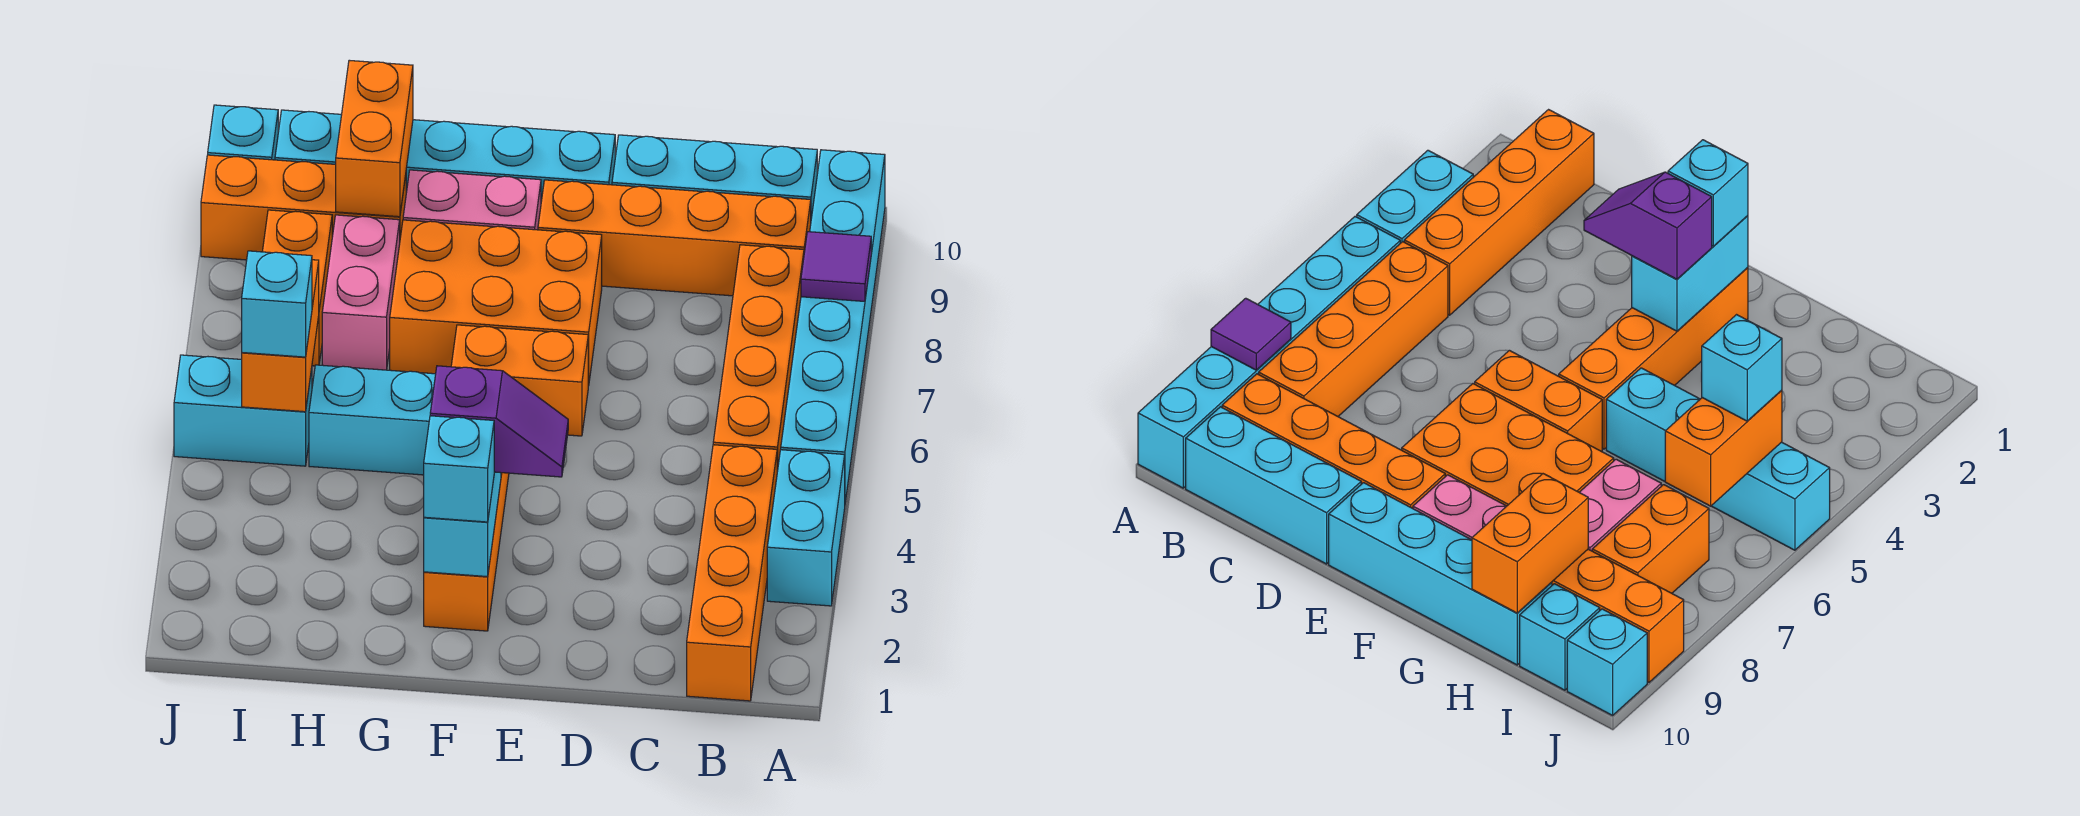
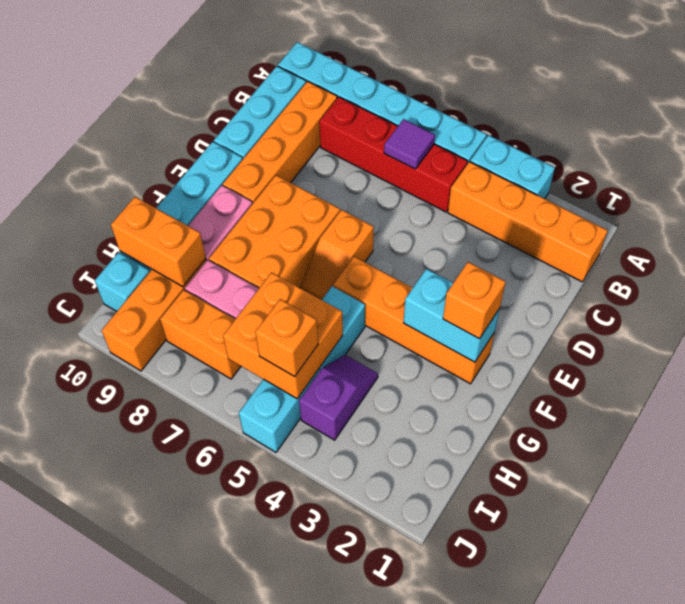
purple 1x1 tile [801,232,871,301] -> purple 1x1 tile moved to [384,119,435,169]
orange 1x4 brick [713,245,804,471] -> red 1x4 brick [319,97,468,212]
purple 1x2 slope [430,366,568,477] -> purple 1x2 slope moved to [299,355,378,440]
orange 1x2 brick [451,325,588,436] -> orange 1x2 slope [301,210,374,300]
cyan 1x1 brick [424,416,494,522] -> orange 1x1 brick [443,262,506,339]
orange 1x2 brick [242,260,319,412] -> orange 2x2 brick [223,272,343,399]
cyan 1x1 brick [242,251,312,357] -> orange 1x1 brick [255,299,318,377]
cyan 1x1 brick [208,105,278,160] -> none

